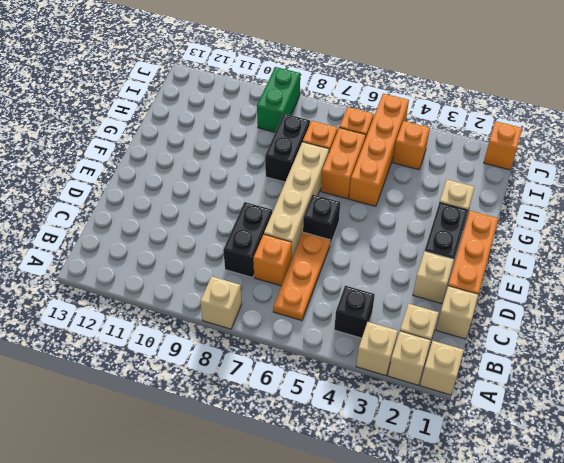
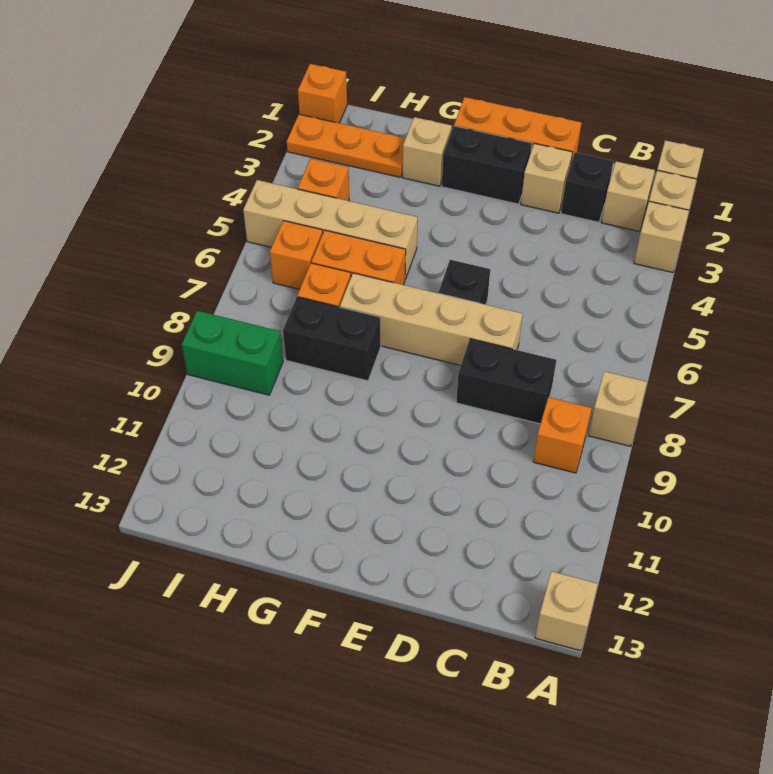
black 1x1 brick [334,286,375,338] -> black 1x1 brick moved to [561,152,613,222]
orange 1x3 plate [273,232,330,321] -> orange 1x3 plate moved to [287,114,406,177]
tan 1x1 brick [436,286,478,339] -> tan 1x1 brick moved to [535,571,598,651]
orange 1x1 brick [253,234,292,286] -> orange 1x1 brick moved to [533,397,592,473]
orange 1x4 brick [349,94,409,206] -> tan 1x4 brick [243,180,418,279]

